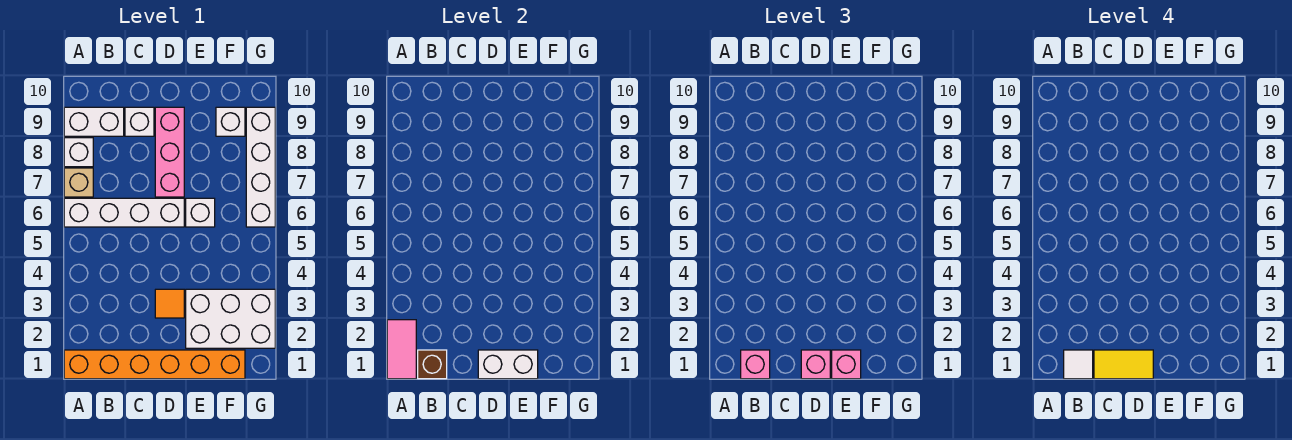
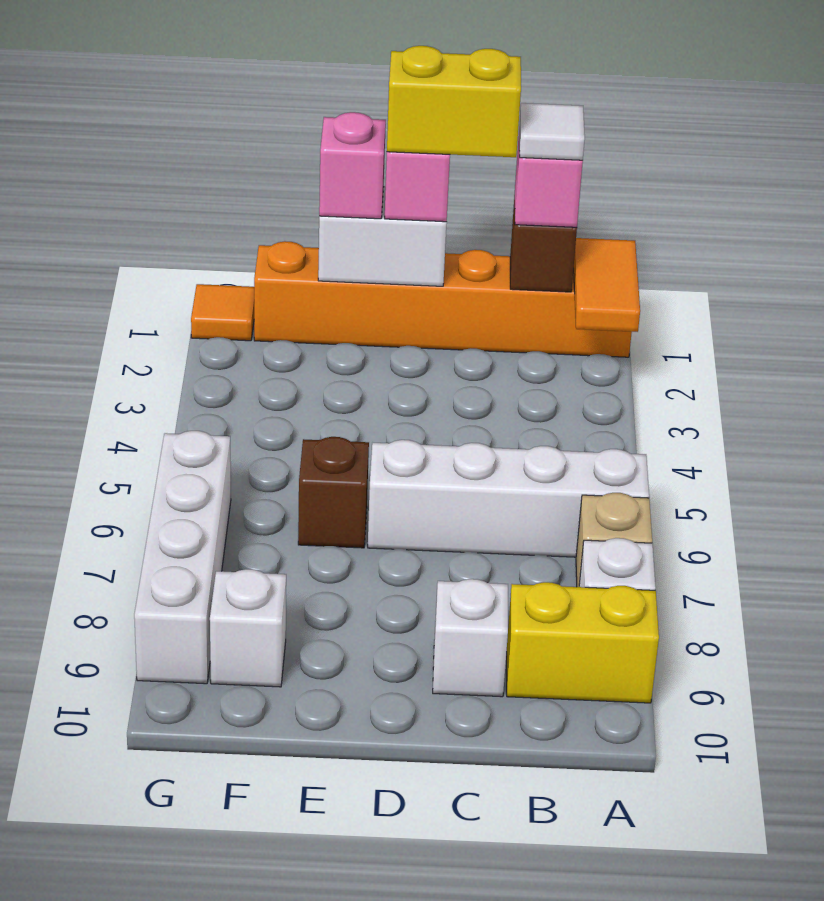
pink 1x2 tile [387,320,416,379] -> orange 1x2 tile [574,238,640,332]
white 1x2 brick [64,107,124,136] -> yellow 1x2 brick [507,582,659,703]
yellow 1x2 tile [1094,350,1153,379] -> yellow 1x2 brick [387,46,521,157]
orange 1x1 tile [155,289,184,318] -> orange 1x1 tile moved to [191,284,254,341]
pink 1x3 brick [155,107,184,197] -> none
white 2x3 brick [186,289,275,348] -> none
white 1x1 brick [186,198,215,227] -> brown 1x1 brick [298,437,369,548]

